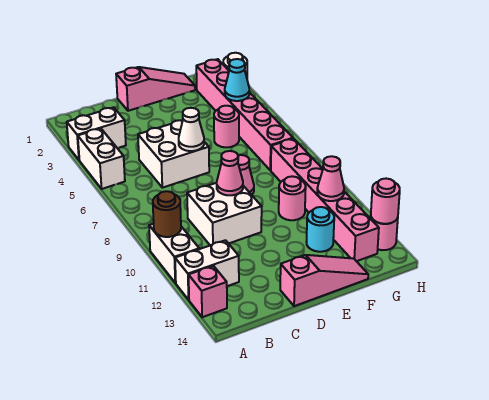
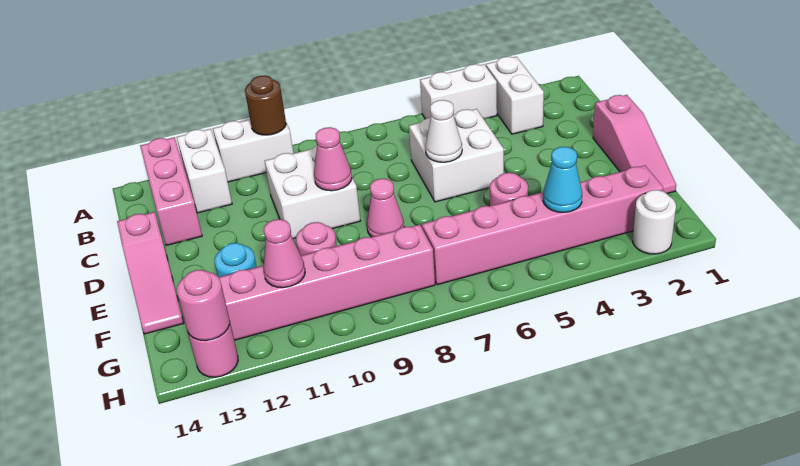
pink 1x1 brick [189,266,227,317] -> pink 1x3 brick [140,137,202,245]

